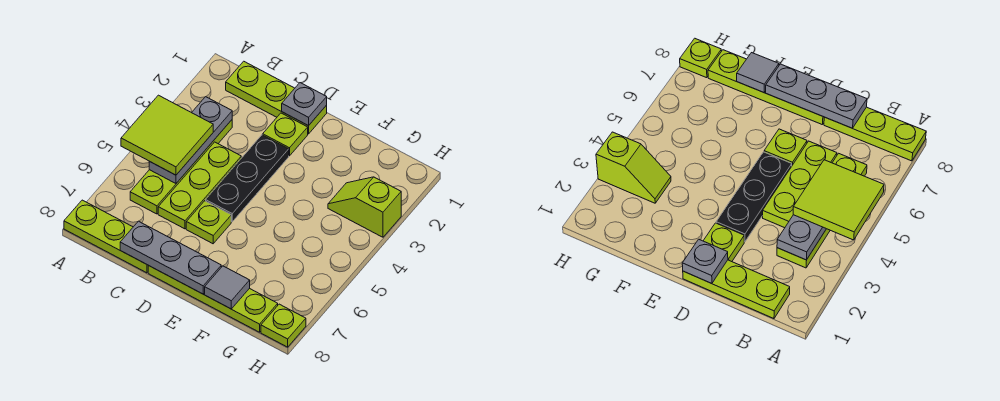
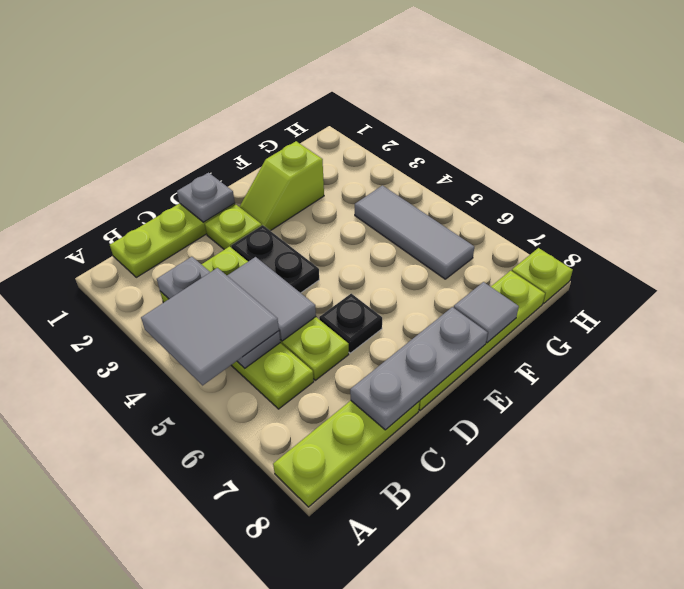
lime 2x2 tile [121,95,213,175] -> grey 2x2 tile [141,268,279,386]
lime 1x3 plate [158,142,241,229] -> lime 1x4 plate [201,247,349,380]
none -> grey 1x2 tile [227,257,316,341]
black 1x3 plate [206,135,289,222] -> black 1x2 plate [231,225,319,293]
lime 1x1 plate [186,201,231,244] -> black 1x1 plate [319,294,382,353]
lime 1x2 slope [328,177,401,237] -> lime 1x2 slope moved to [240,141,324,231]
none -> grey 1x3 tile [355,185,474,279]

